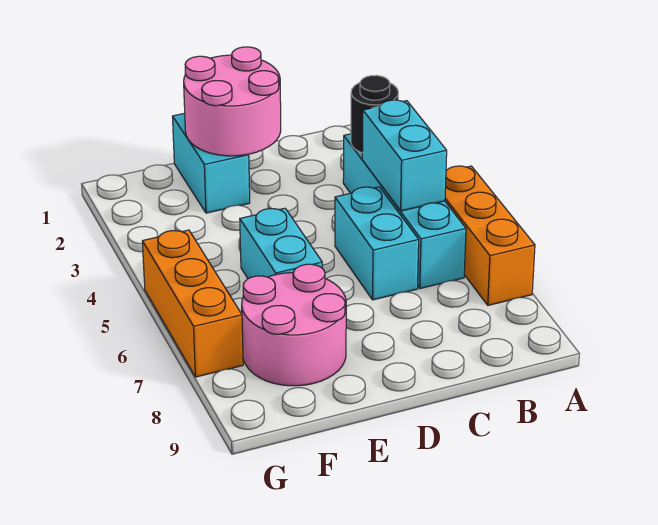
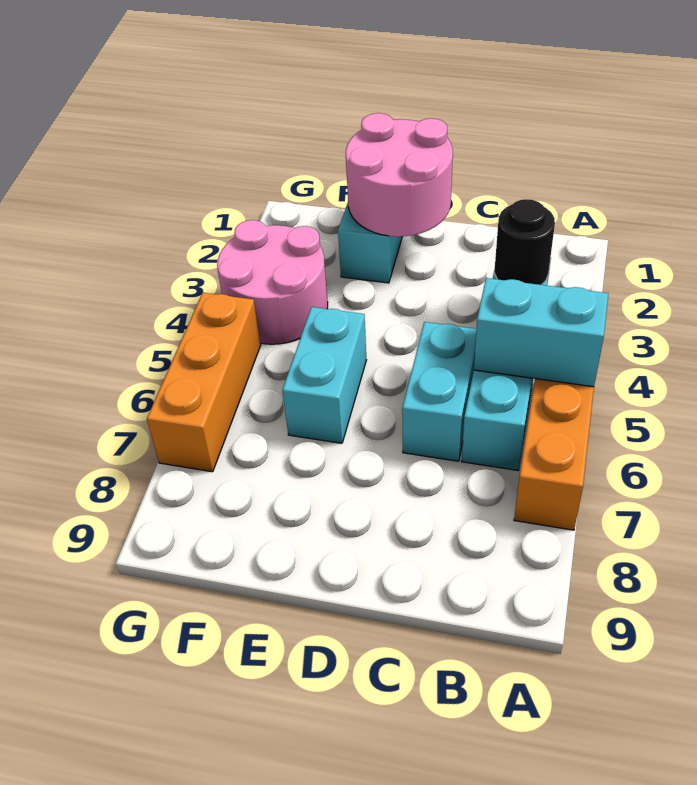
cyan 1x2 brick [362,100,447,211] -> cyan 1x2 brick turned to [474,278,608,387]
pink 2x2 round brick [242,264,346,386] -> pink 2x2 round brick moved to [217,220,328,344]

